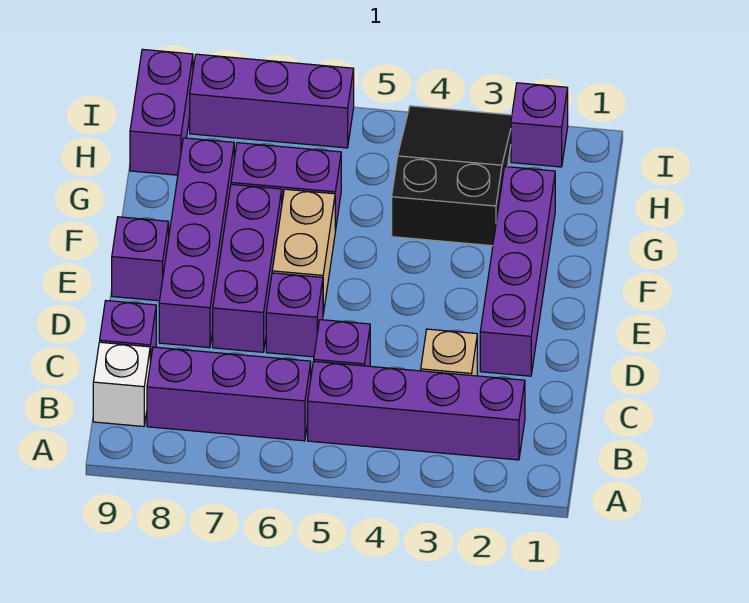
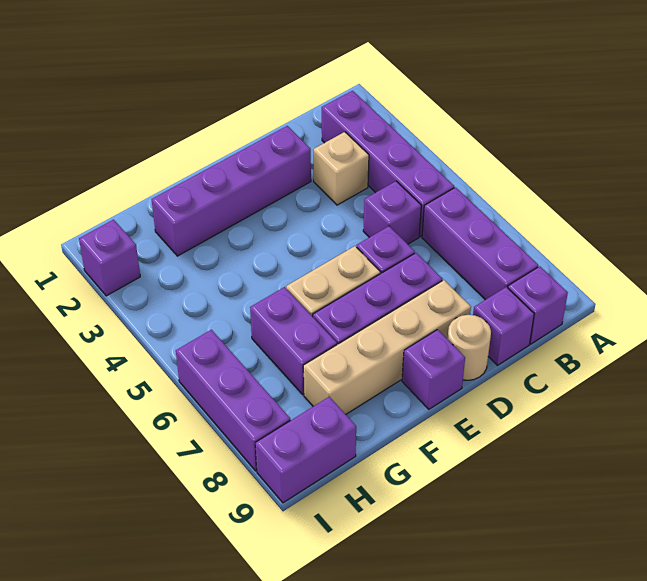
white 1x1 brick [93,342,150,426] -> purple 1x1 brick [508,266,568,344]
purple 1x4 brick [159,138,234,348] -> tan 1x4 brick [303,280,471,414]
none -> tan 1x1 round brick [448,315,491,380]
black 2x3 slope [392,106,512,246] -> none

